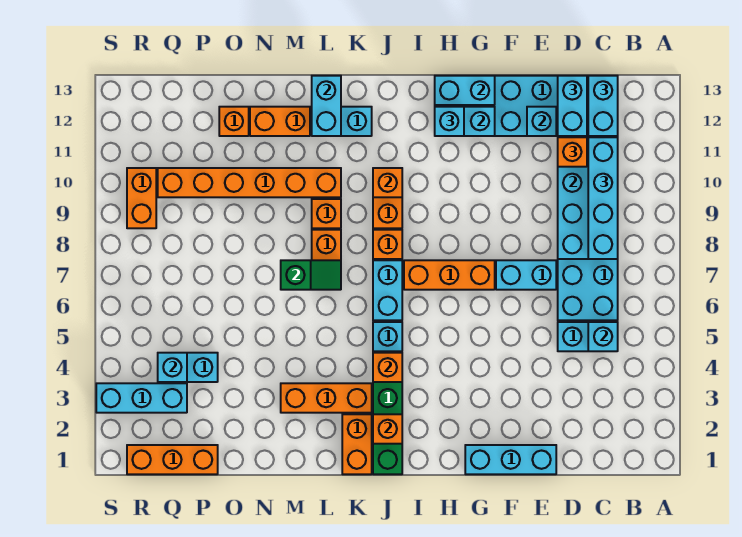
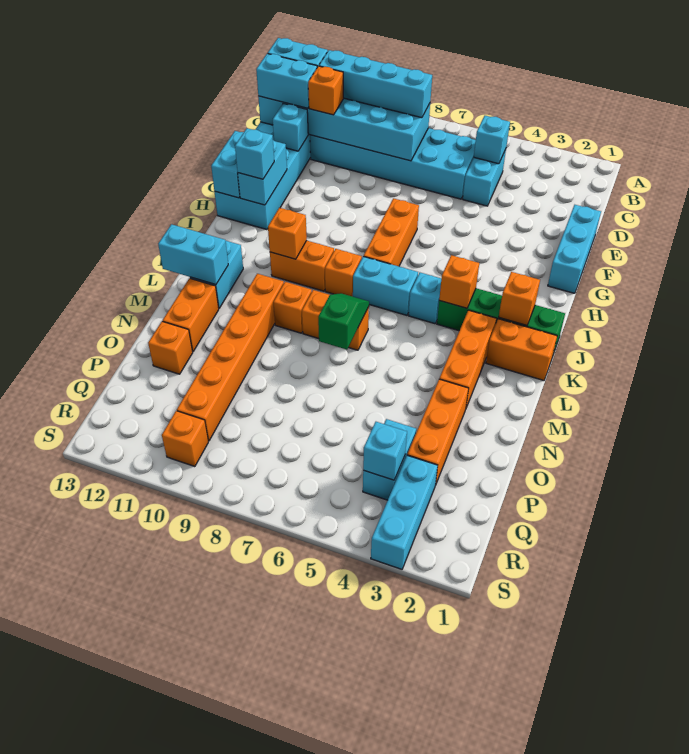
cyan 1x2 brick [496,260,556,290] -> none
orange 1x3 brick [127,445,218,474] -> orange 1x3 brick moved to [407,379,469,485]
orange 1x2 brick [127,168,156,228] -> orange 1x1 brick [162,411,208,467]

